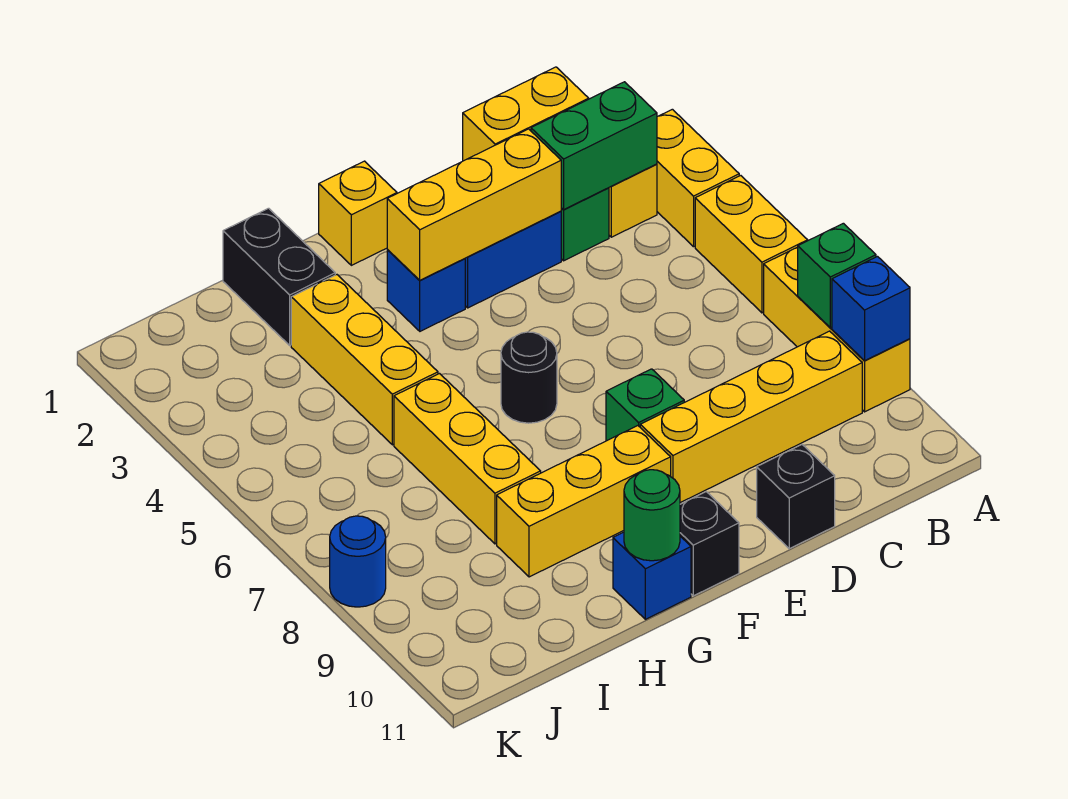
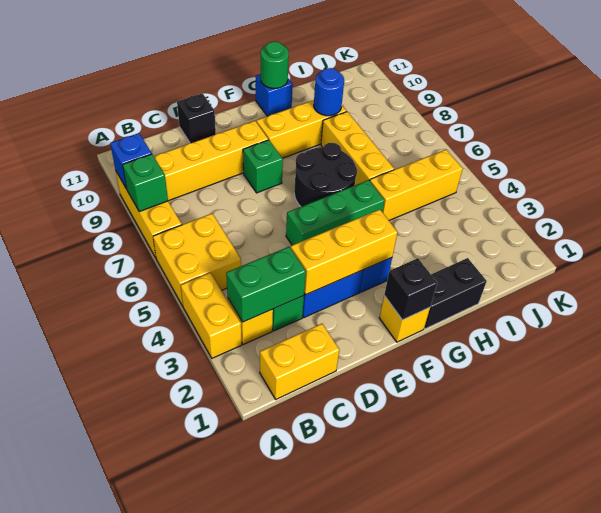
yellow 1x2 brick [695,176,808,313] -> yellow 2x2 brick [153,214,241,306]
none -> green 1x3 brick [286,180,385,245]
black 1x1 round brick [501,332,557,423] -> black 2x2 round brick [294,143,357,207]
black 1x1 brick [680,492,739,596] -> black 1x1 brick moved to [384,258,437,320]
black 1x2 brick [223,208,335,345] -> black 1x2 brick turned to [424,258,487,329]
yellow 1x3 brick [291,275,438,445] -> yellow 1x3 brick turned to [370,150,463,220]
blue 1x1 round brick [330,516,386,607] -> blue 1x1 round brick moved to [314,68,344,116]

